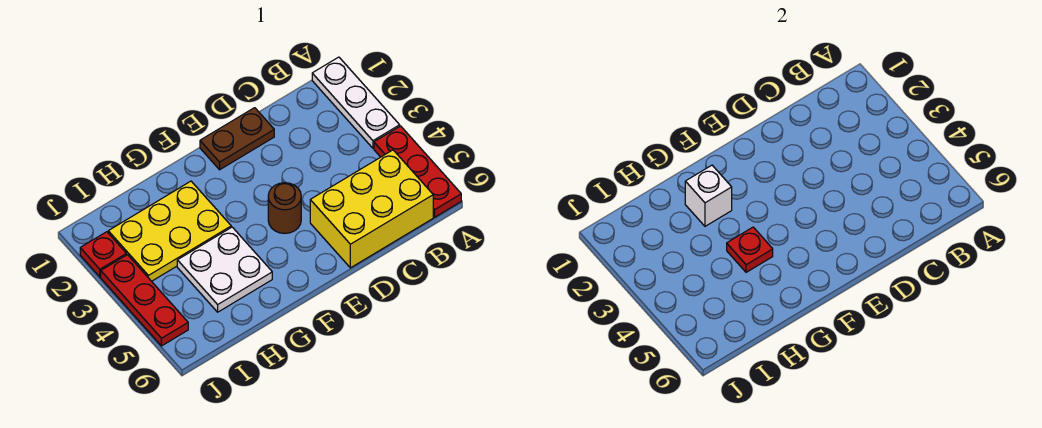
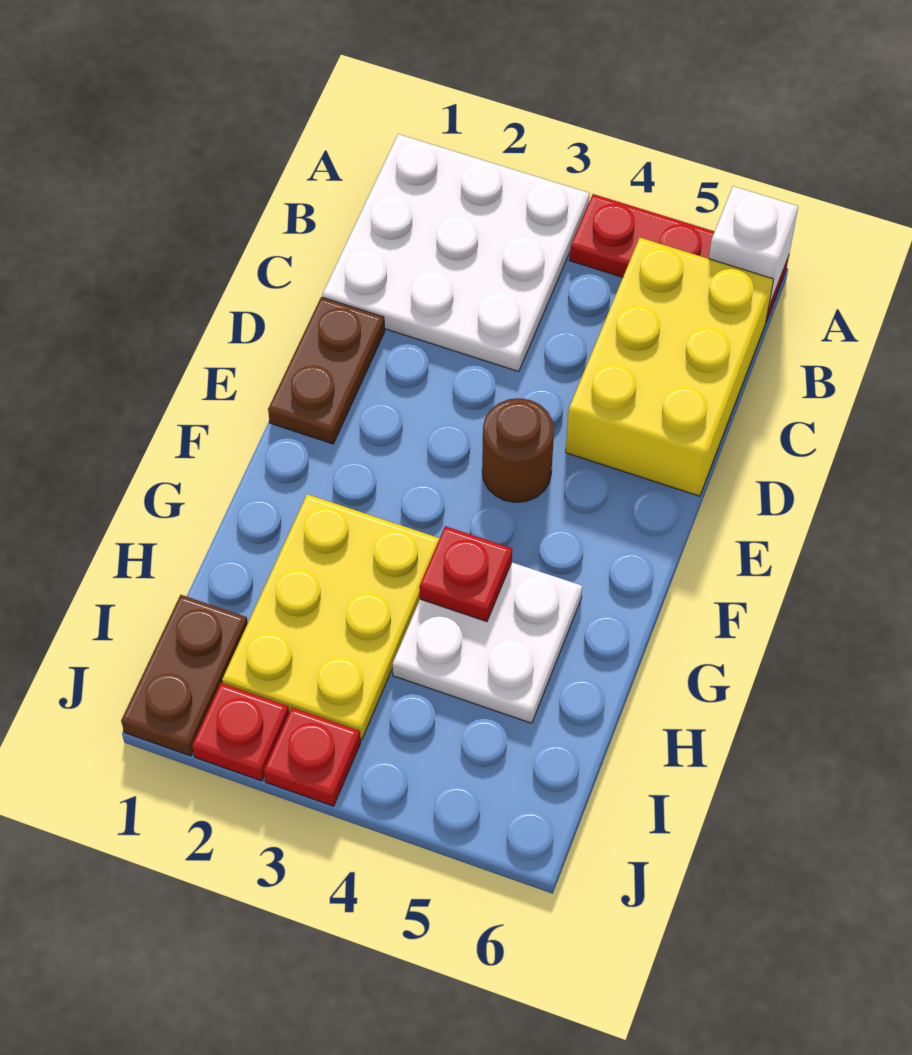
white 1x3 plate [312,57,400,148] -> white 3x3 plate [322,134,590,372]
white 1x1 brick [685,165,732,226] -> white 1x1 brick moved to [709,186,798,306]
none -> brown 1x2 plate [121,595,248,756]
red 1x3 plate [101,255,188,346] -> red 1x1 plate [264,708,361,806]

